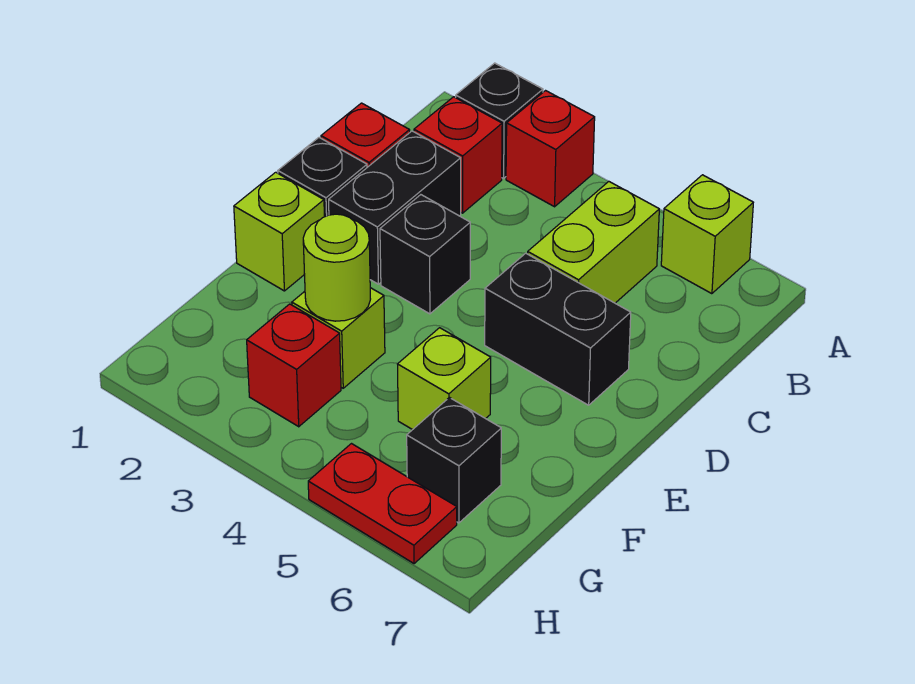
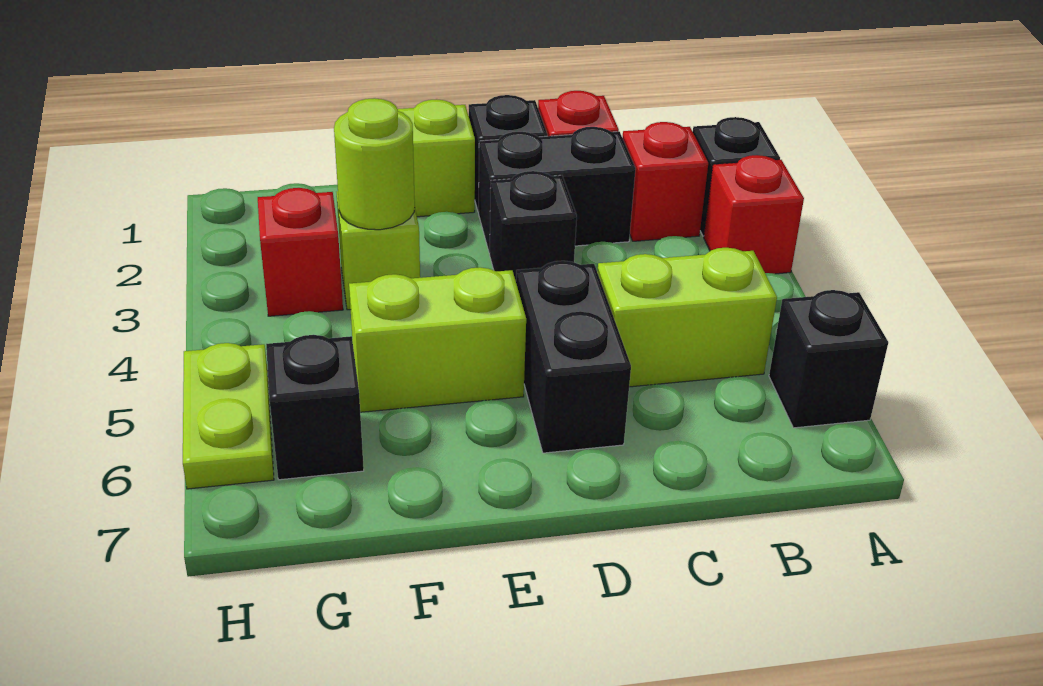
lime 1x1 brick [661,175,753,294] -> black 1x1 brick [769,290,888,428]
lime 1x1 brick [398,328,491,430] -> lime 1x2 brick [349,267,526,412]
red 1x2 plate [308,444,457,564] -> lime 1x2 plate [183,343,274,489]

